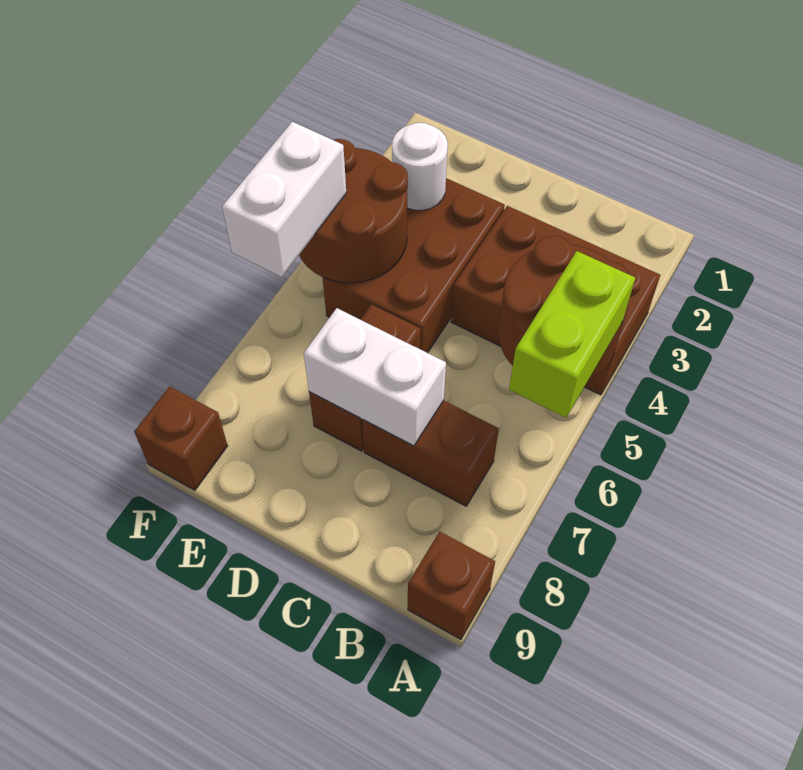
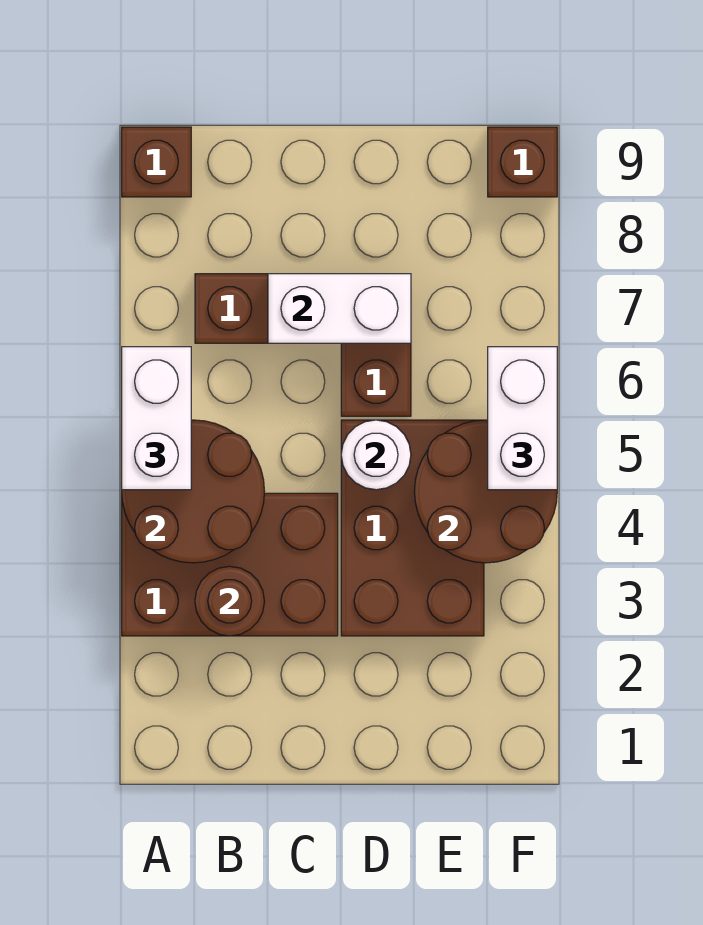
lime 1x2 brick [509,251,635,418] -> white 1x2 brick [122,347,191,490]
none -> brown 1x1 round brick [195,566,264,636]
white 1x1 round brick [392,123,448,210] -> white 1x1 round brick moved to [341,420,411,490]

